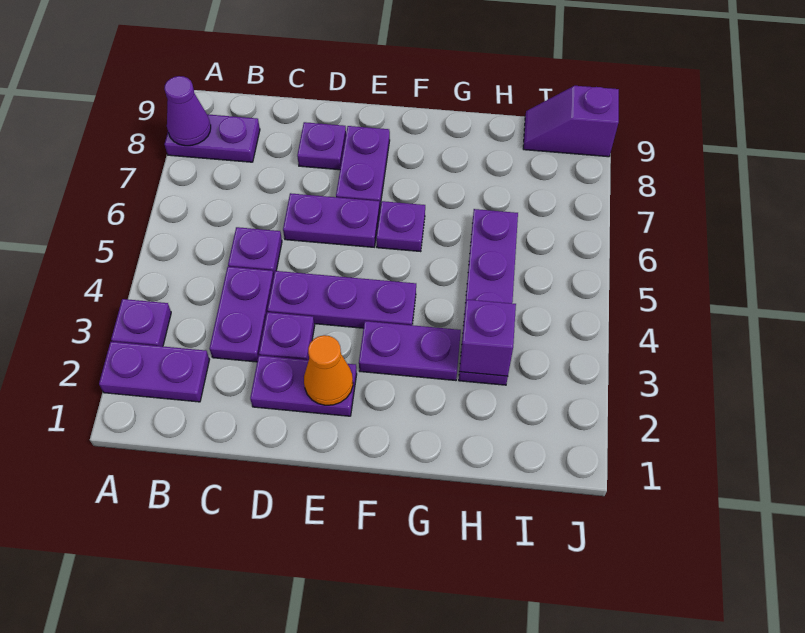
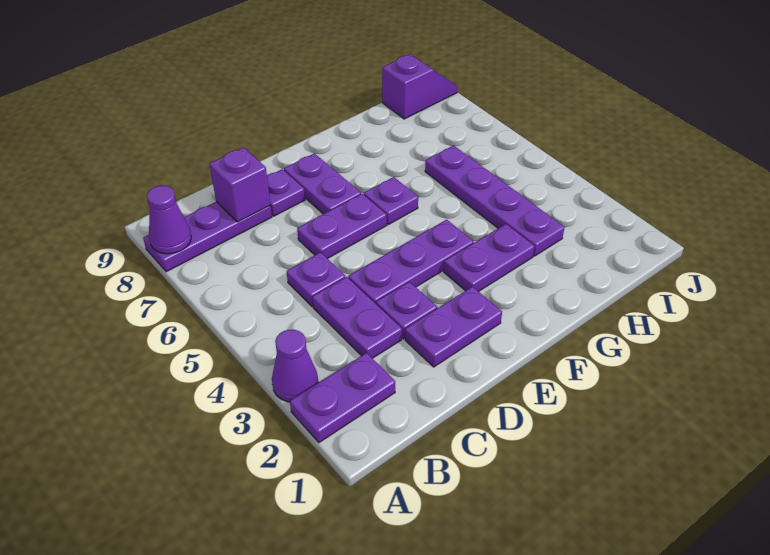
purple 1x1 plate [111,299,171,346] -> purple 1x1 cone [272,330,318,402]
purple 1x2 plate [165,114,260,162] -> purple 1x3 plate [143,202,272,272]
orange 1x1 cone [304,335,353,405] -> none
purple 1x1 brick [460,300,516,376] -> purple 1x1 brick moved to [210,147,270,222]
purple 1x2 slope [523,86,619,157] -> purple 1x2 slope turned to [382,54,458,119]

